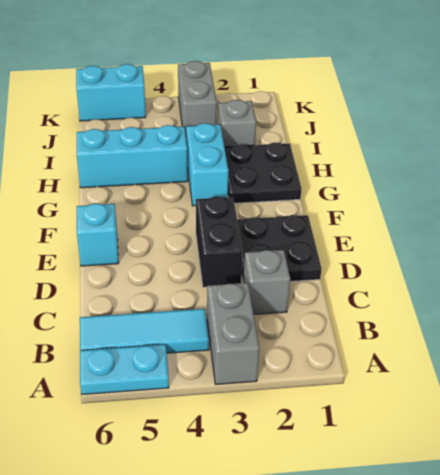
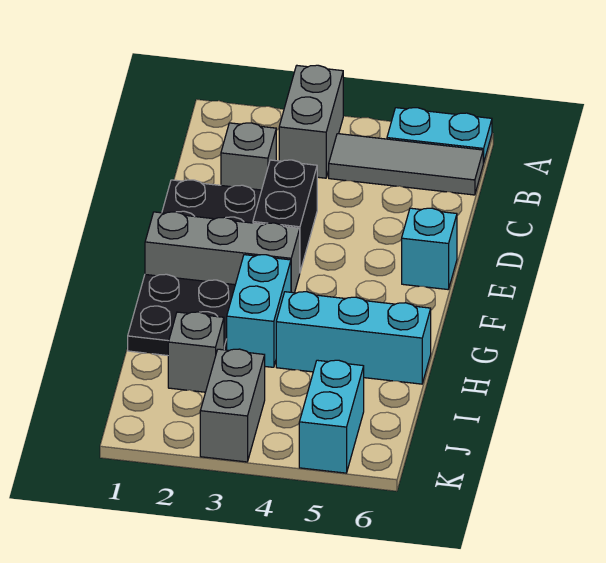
cyan 1x3 tile [80,309,209,353] -> grey 1x3 tile [329,134,483,195]
none -> grey 1x3 brick [145,212,300,293]
cyan 1x2 brick [76,64,146,121] -> cyan 1x2 brick turned to [299,360,364,473]

